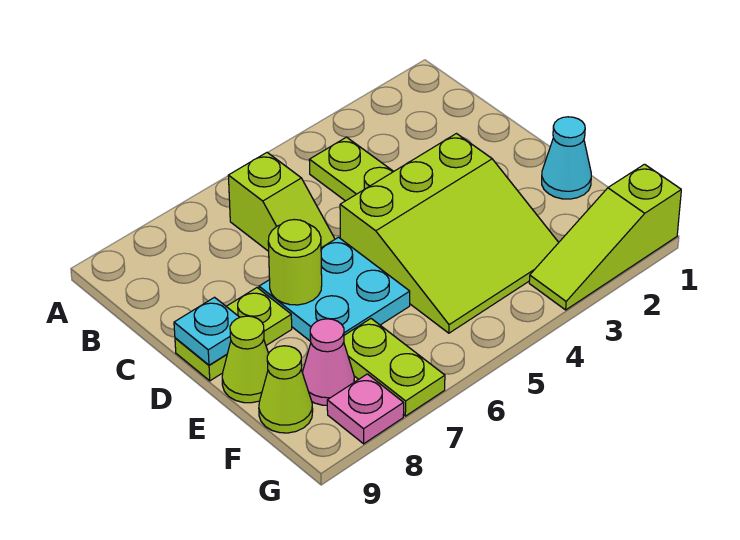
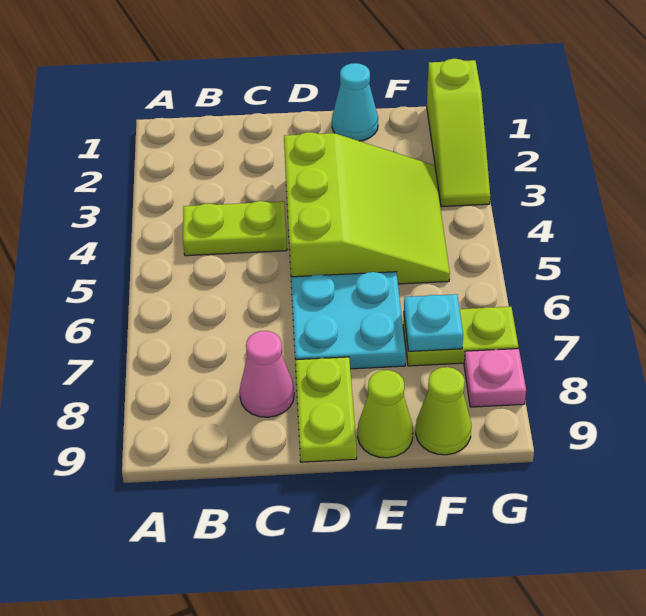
lime 1x2 slope [228,152,335,251] -> none
lime 1x1 round brick [268,220,322,305] -> none
cyan 1x1 plate [174,297,240,365] -> cyan 1x1 plate moved to [404,294,463,351]
pink 1x1 cone [302,319,354,405] -> pink 1x1 cone moved to [240,331,294,417]

